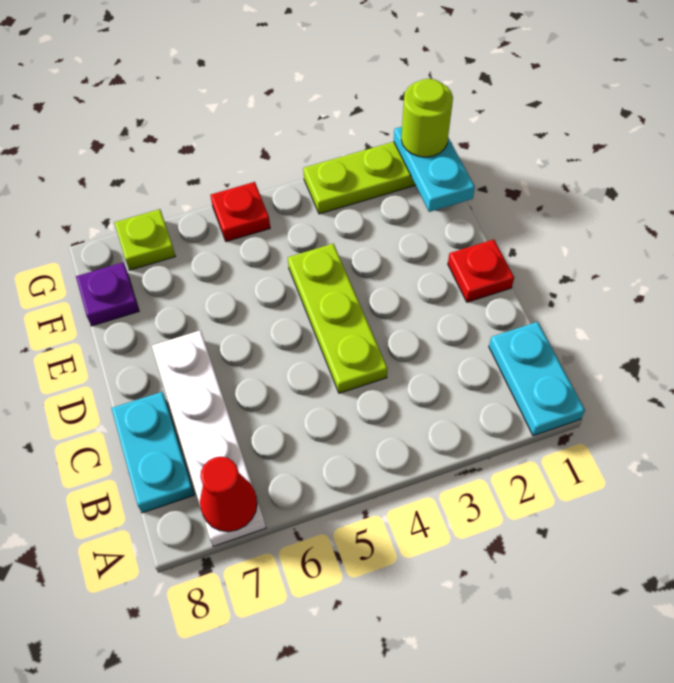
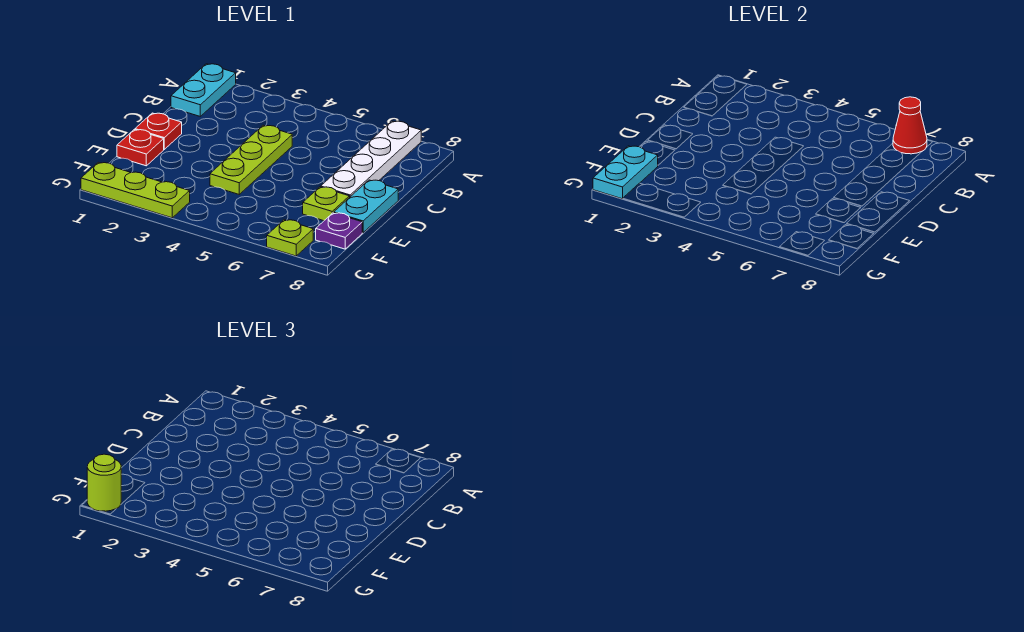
cyan 1x2 plate [111,392,194,513] -> cyan 1x2 plate moved to [334,180,398,233]
none -> lime 1x1 plate [303,187,349,221]
red 1x1 plate [210,182,270,242] -> red 1x1 plate moved to [117,130,164,166]

